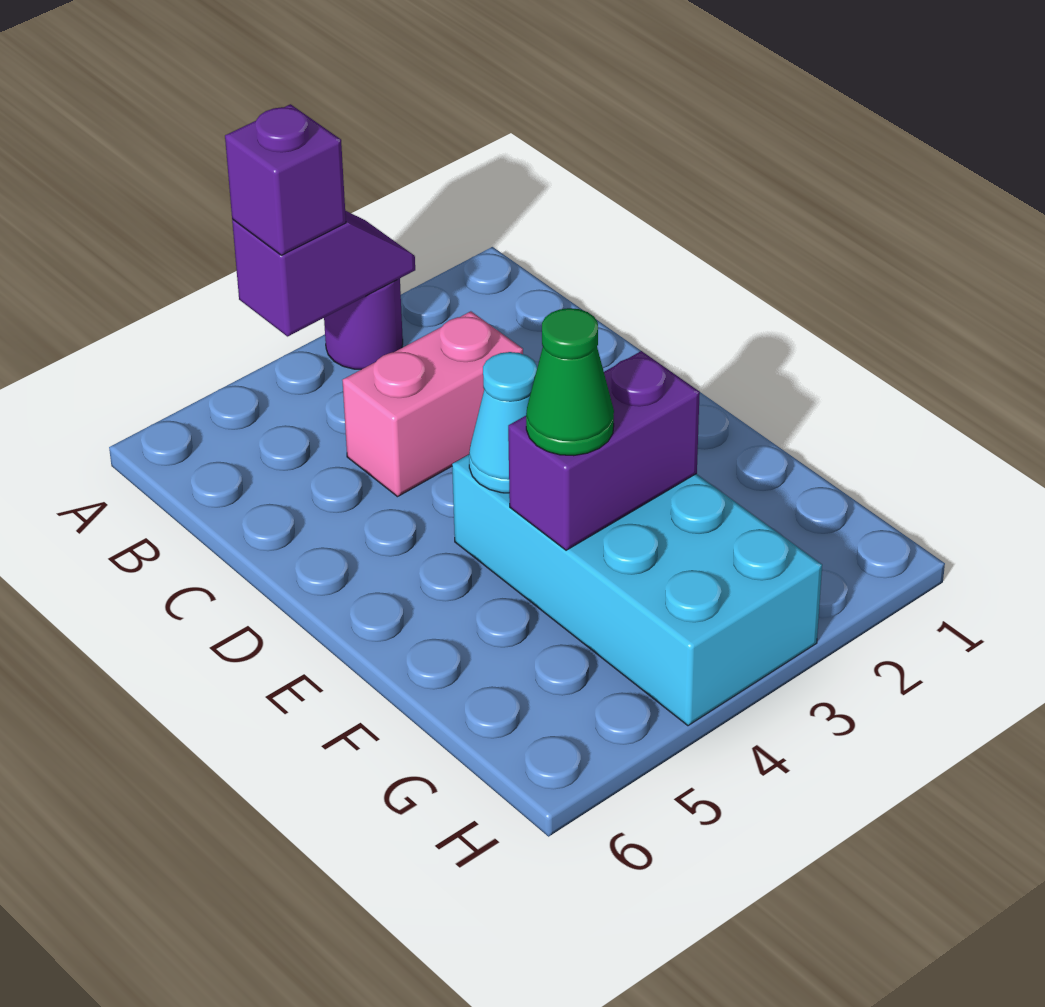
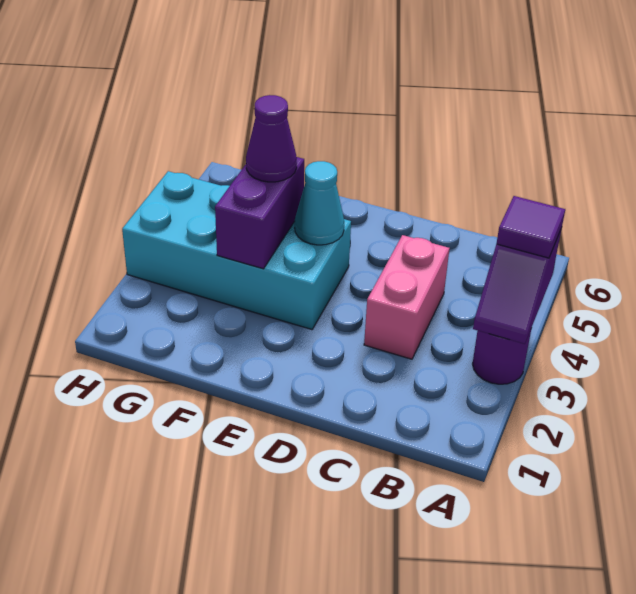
purple 1x1 brick [225,104,346,255] -> purple 1x1 tile [497,196,565,258]
green 1x1 cone [526,308,614,456] -> purple 1x1 cone [246,95,297,182]

